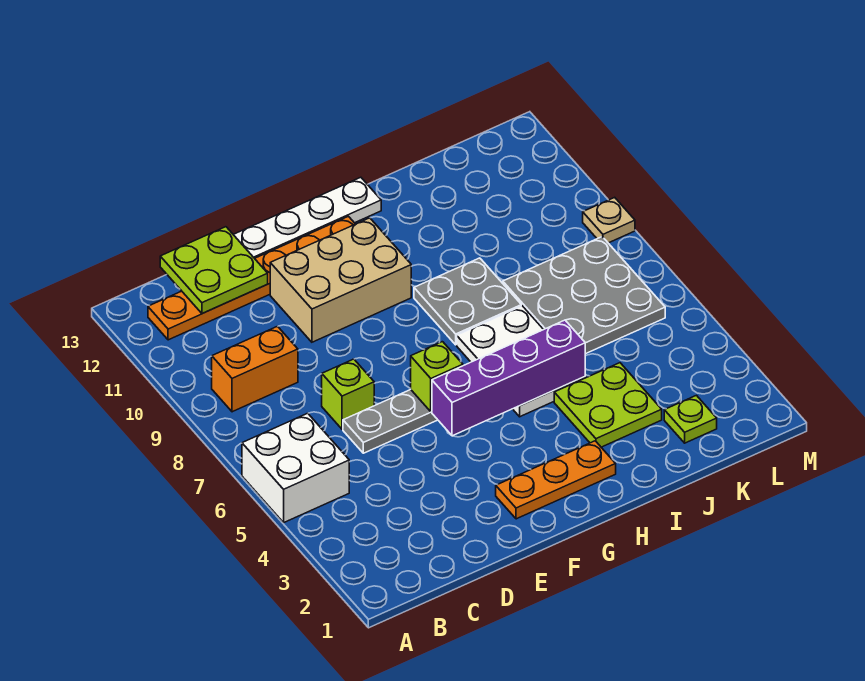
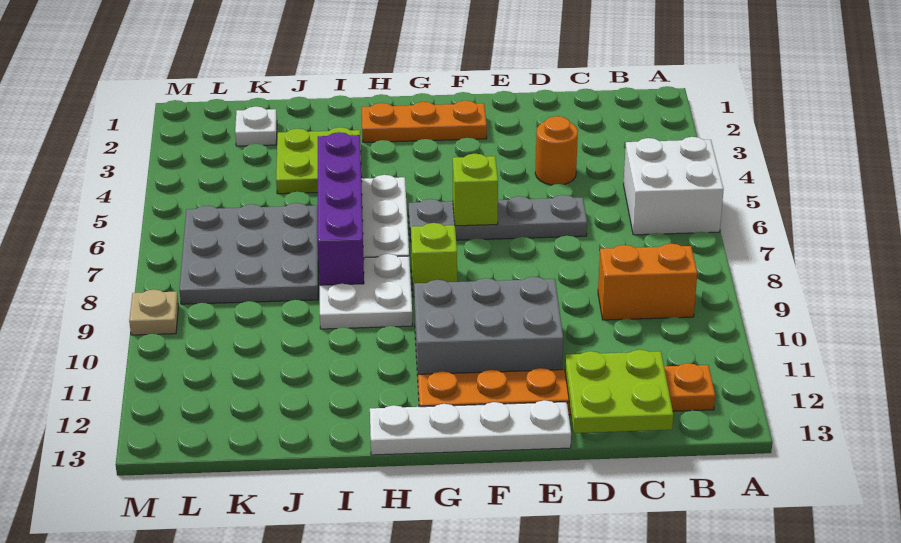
none -> orange 1x1 round brick [535,116,578,185]
lime 1x1 brick [322,359,374,429] -> lime 1x1 brick moved to [411,223,457,297]
tan 2x3 brick [270,218,411,342] -> grey 2x3 brick [414,277,563,376]
purple 1x4 brick [432,320,585,436] -> purple 1x4 brick turned to [318,132,364,285]
grey 2x2 plate [414,258,521,345] -> white 2x2 plate [320,254,412,329]
lime 1x1 plate [664,395,717,443] -> white 1x1 plate [235,106,277,146]

